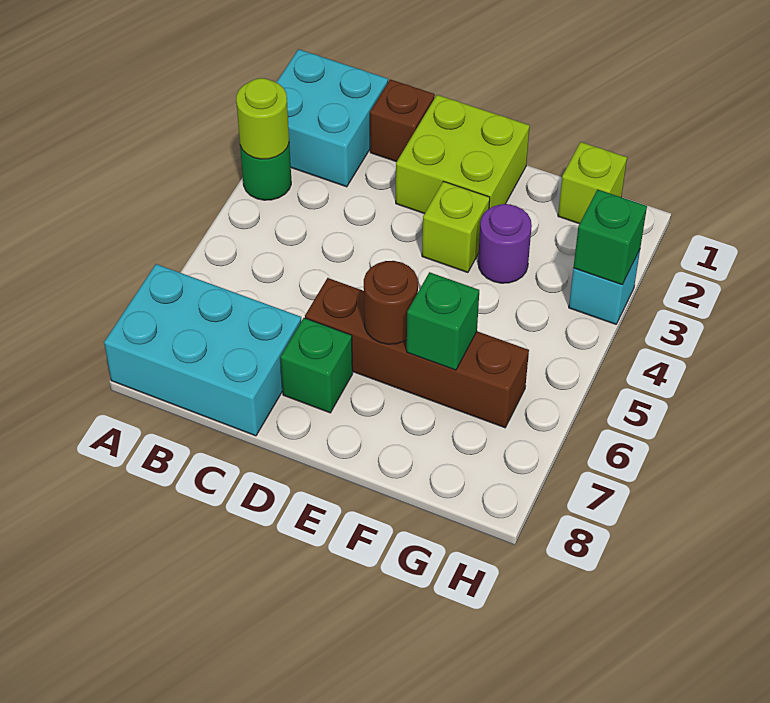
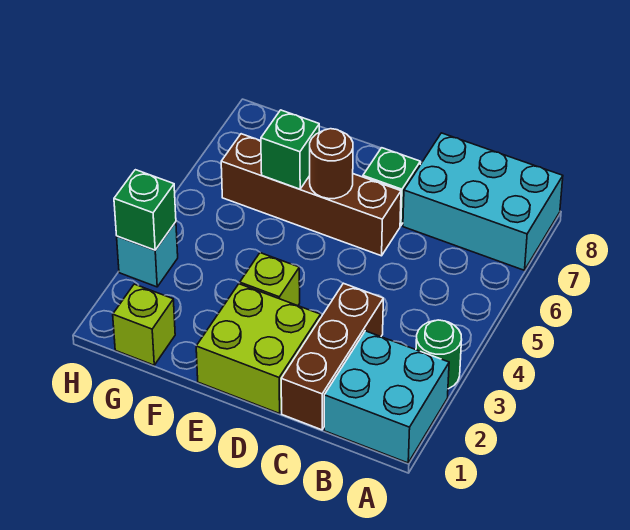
lime 1x1 round brick [236,78,289,159] -> none
brown 1x1 brick [370,79,435,162] -> brown 1x3 brick [281,283,383,430]
purple 1x1 round brick [478,204,532,283] -> none

